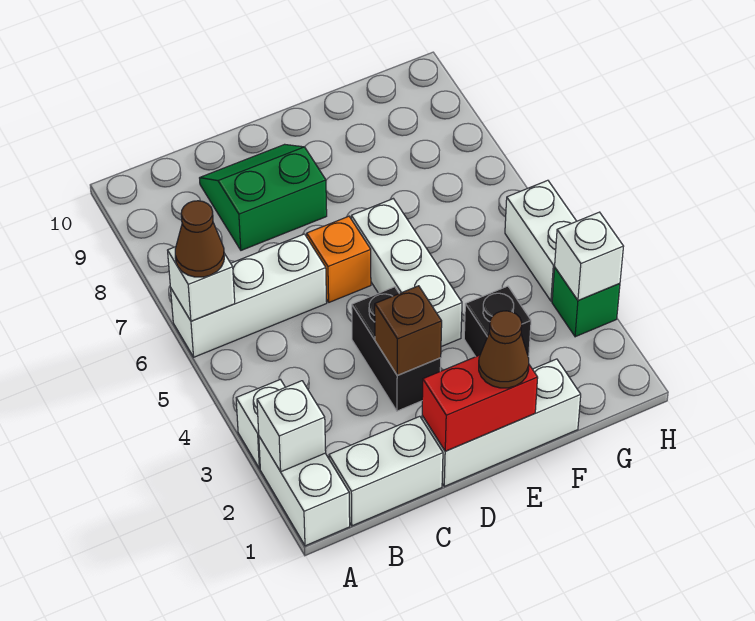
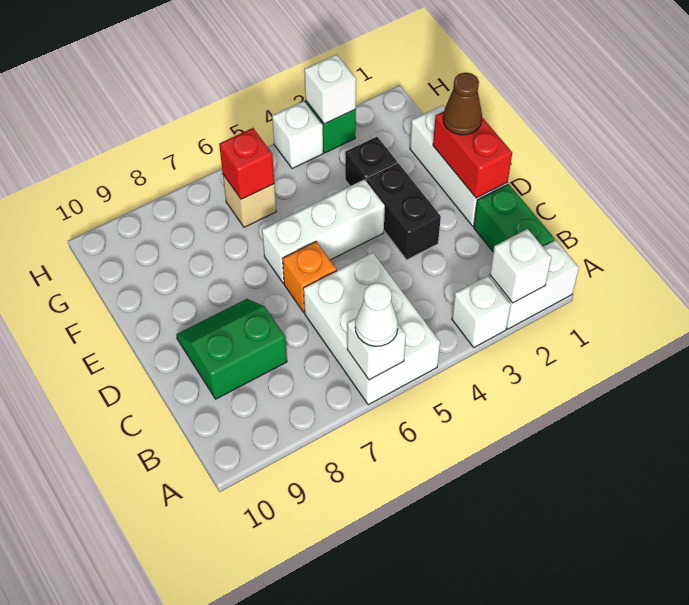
white 1x3 brick [171,234,327,357] -> white 2x3 brick [303,253,440,405]
brown 1x1 cone [175,201,224,277] -> white 1x1 cone [355,283,398,346]
white 1x2 brick [329,416,443,526] -> green 1x2 brick [474,184,554,251]
green 2x2 slope [200,144,327,250] -> green 2x2 slope turned to [176,299,287,399]
black 1x2 brick [352,287,441,411] -> black 1x2 brick turned to [366,163,441,260]
brown 1x1 brick [375,286,442,375] -> none
none -> tan 1x1 brick [223,175,276,227]
none -> red 1x1 brick [219,128,274,199]
white 1x2 brick [505,180,576,301] -> white 1x1 brick [272,101,323,169]

